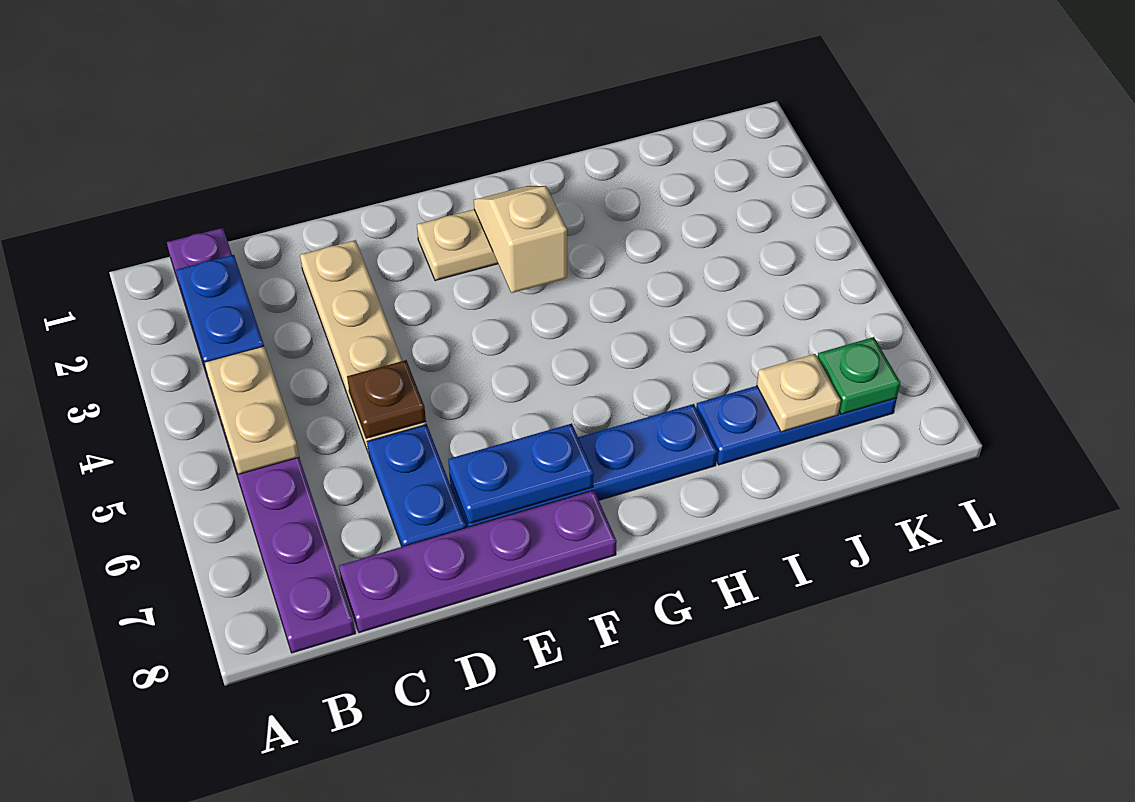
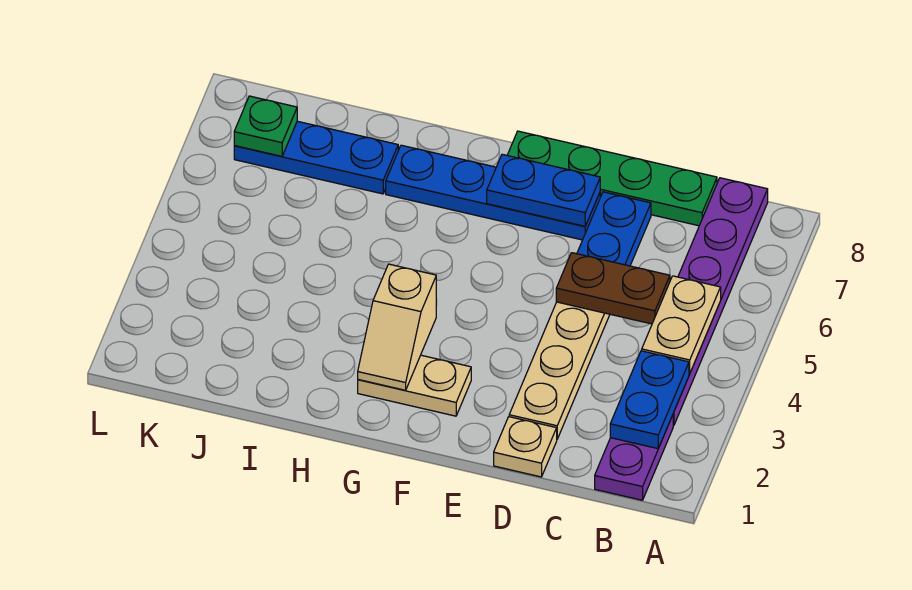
purple 1x4 plate [339,490,617,633] -> green 1x4 plate [507,131,717,226]
brown 1x1 plate [347,360,426,438] -> brown 1x2 plate [556,253,670,324]
tan 1x1 plate [757,354,841,432] -> tan 1x1 plate moved to [494,417,557,477]

